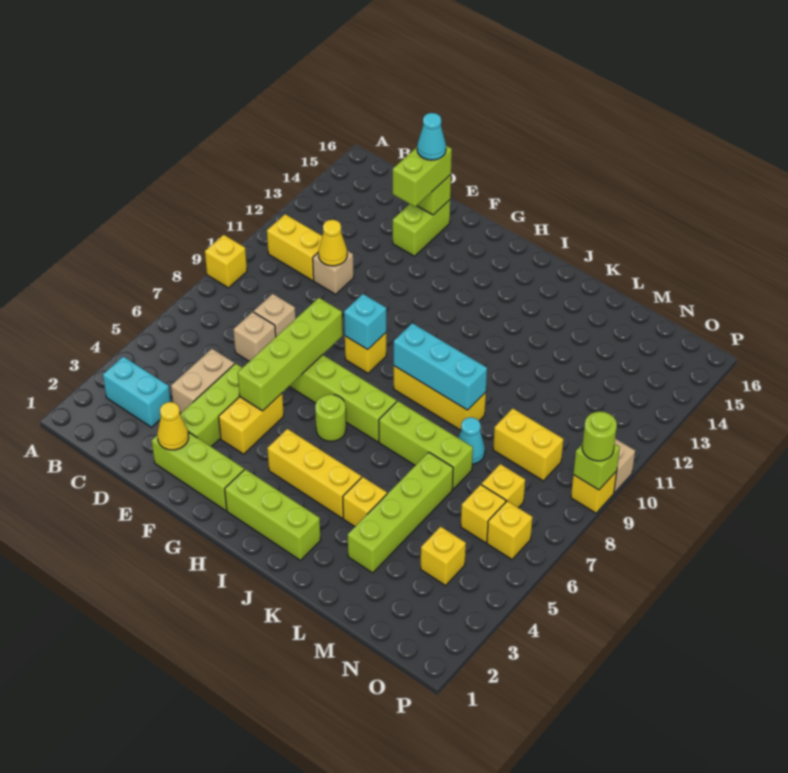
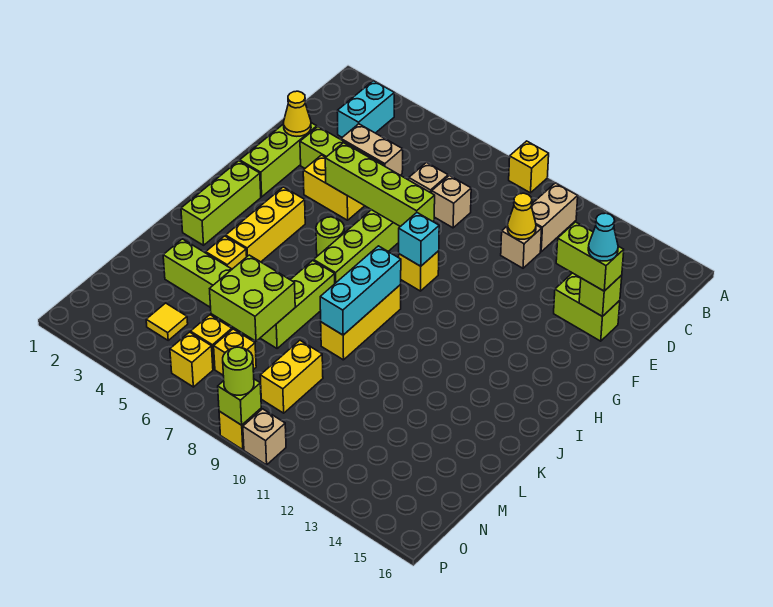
yellow 1x2 brick [267,214,322,281] -> tan 1x2 brick [532,183,578,252]
none -> lime 2x2 brick [210,255,295,341]
cyan 1x1 cone [458,417,485,464] -> none
yellow 1x1 brick [421,527,466,586] -> yellow 1x1 tile [146,303,188,340]

